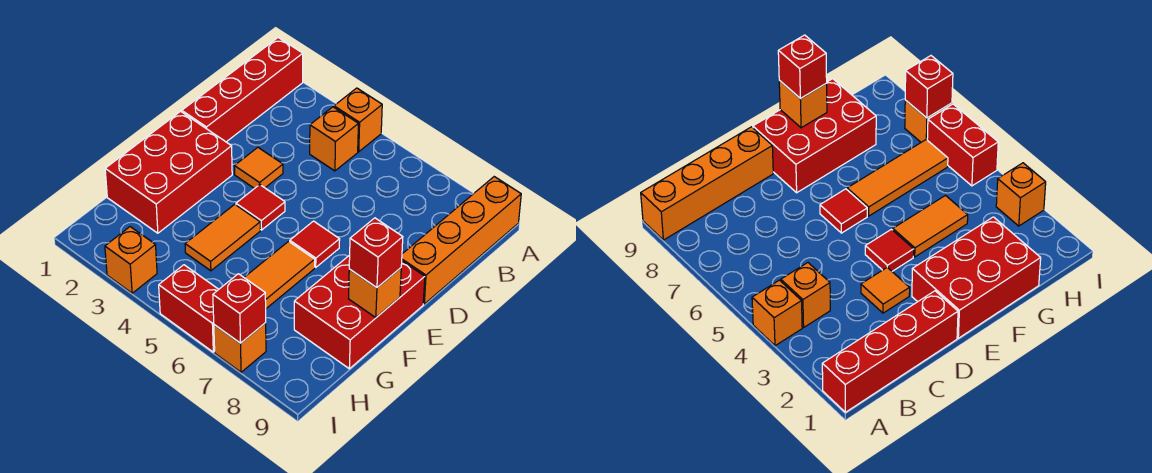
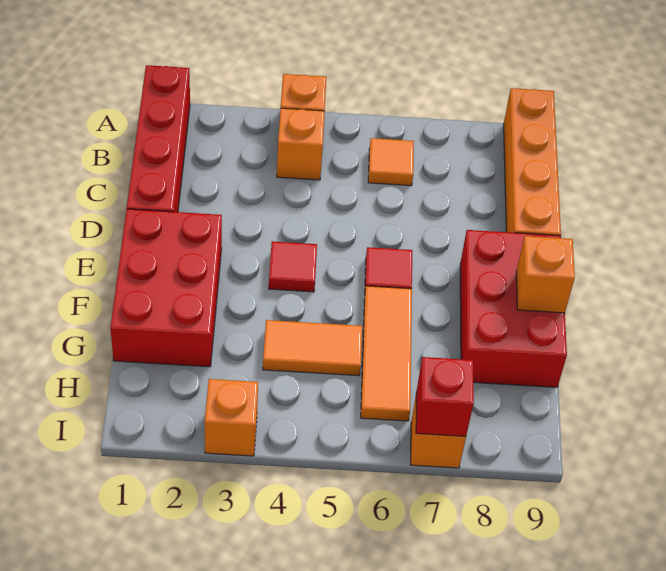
orange 1x1 tile [234,148,283,189] -> orange 1x1 tile moved to [368,138,414,186]
orange 1x2 tile [185,204,260,271] -> orange 1x2 tile turned to [263,320,362,376]
red 1x1 brick [349,218,403,288] -> none
red 1x2 brick [159,265,219,352] -> none

